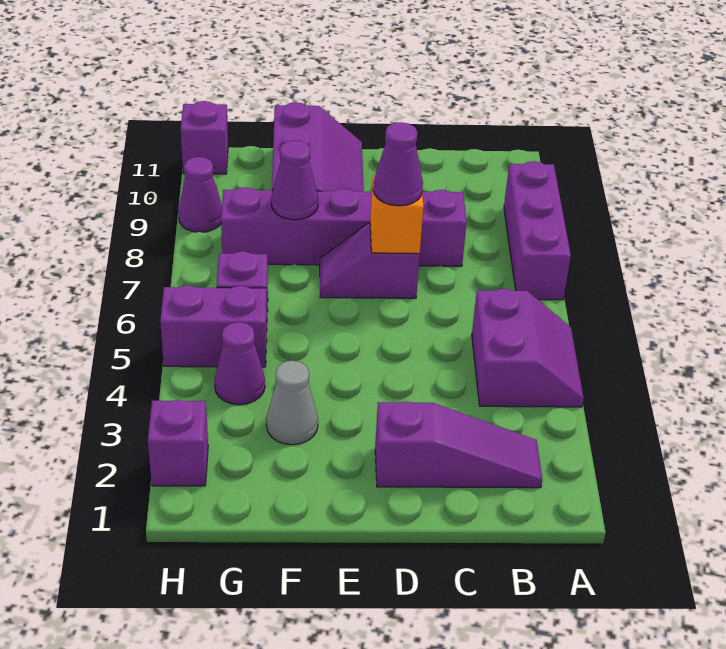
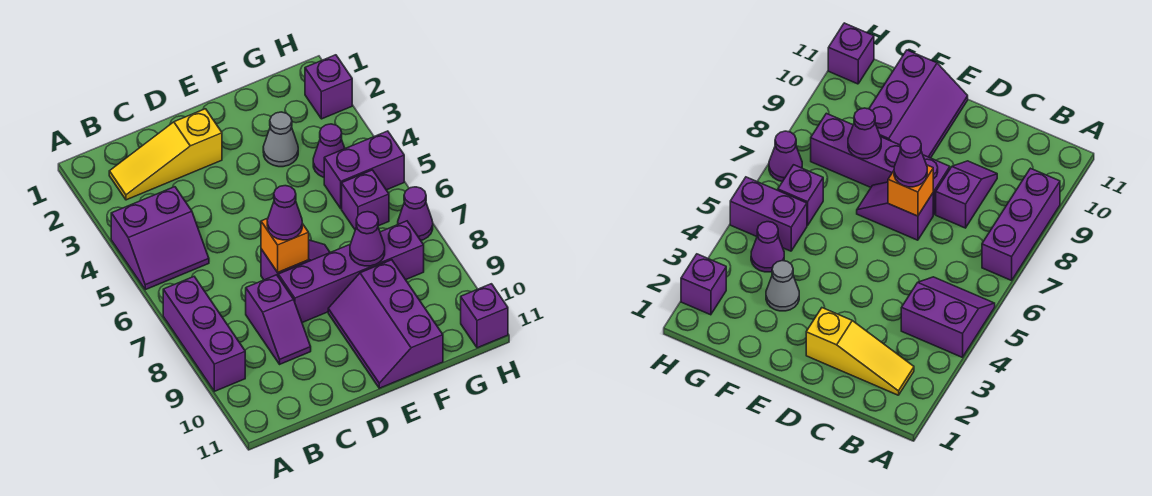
purple 2x2 slope [472,288,584,407] -> purple 2x2 slope turned to [111,187,209,290]
purple 1x3 slope [375,401,542,488] -> yellow 1x3 slope [109,109,222,200]
purple 1x1 cone [178,157,222,232] -> purple 1x1 cone moved to [398,187,433,240]

